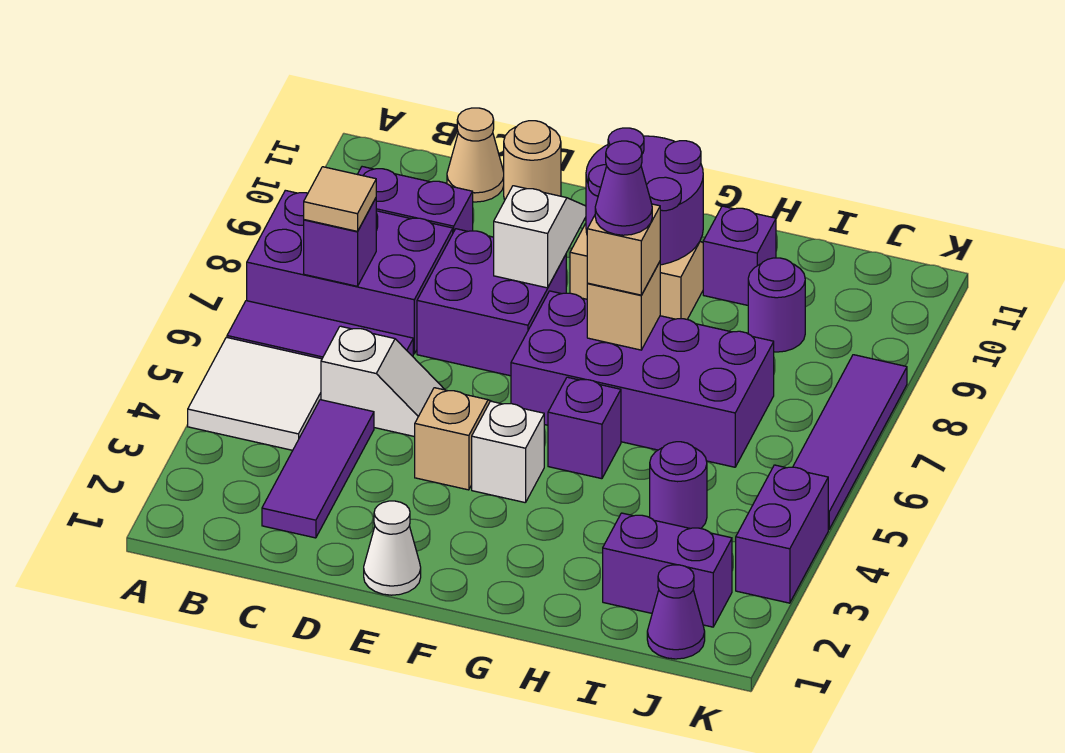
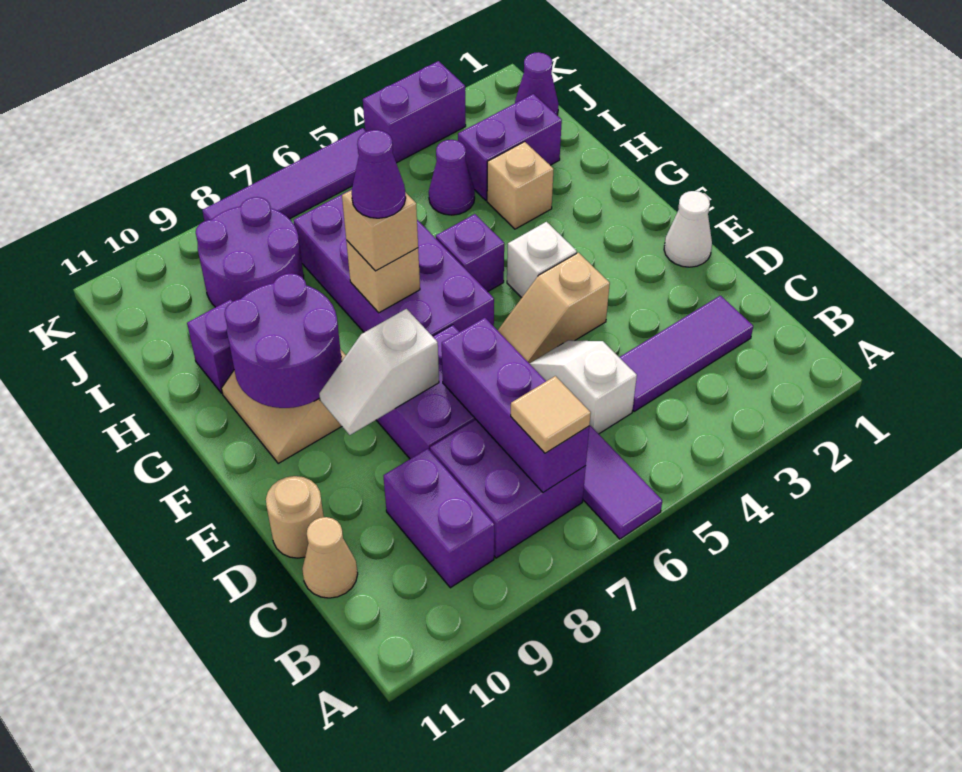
white 2x2 tile [188,337,322,450] -> none
purple 2x3 brick [247,190,453,354] -> purple 2x2 brick [430,420,586,558]
purple 1x1 brick [304,198,376,286] -> purple 1x3 brick [442,318,589,493]
none -> tan 1x1 brick [487,142,554,229]
purple 1x2 brick [603,513,732,627] -> purple 1x2 brick turned to [458,94,562,200]
purple 1x1 round brick [650,442,707,529] -> purple 1x1 cone [429,140,475,215]
purple 1x1 round brick [748,258,805,352] -> purple 2x2 round brick [196,197,304,307]

